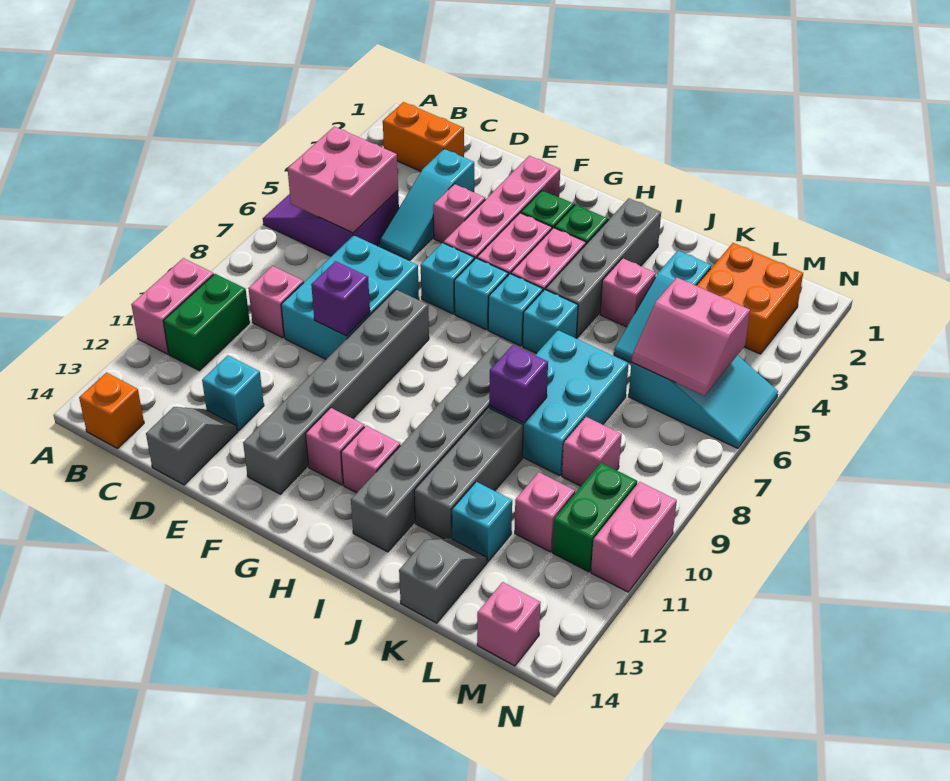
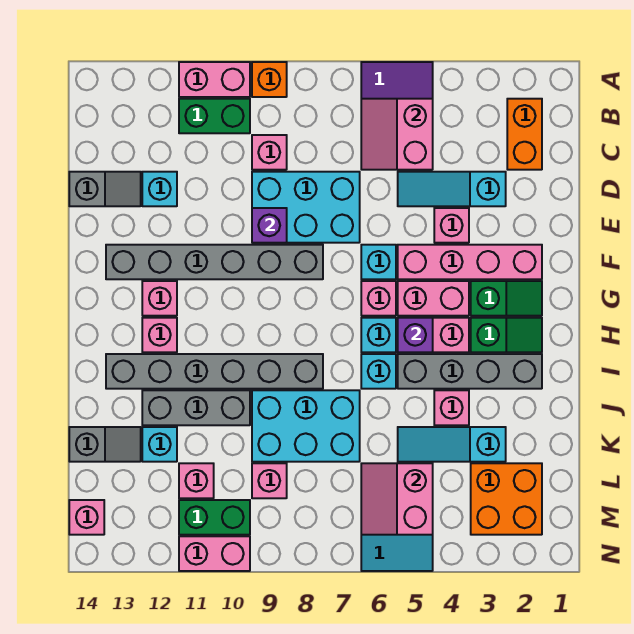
pink 2x2 brick [288,127,398,233] -> pink 2x2 slope [361,99,433,170]
orange 1x1 brick [79,373,144,448] -> orange 1x1 brick moved to [252,62,287,97]
cyan 1x1 brick [454,258,508,330] -> pink 1x1 brick [361,281,396,316]
purple 1x1 brick [489,345,548,423] -> purple 1x1 brick moved to [398,318,433,352]

